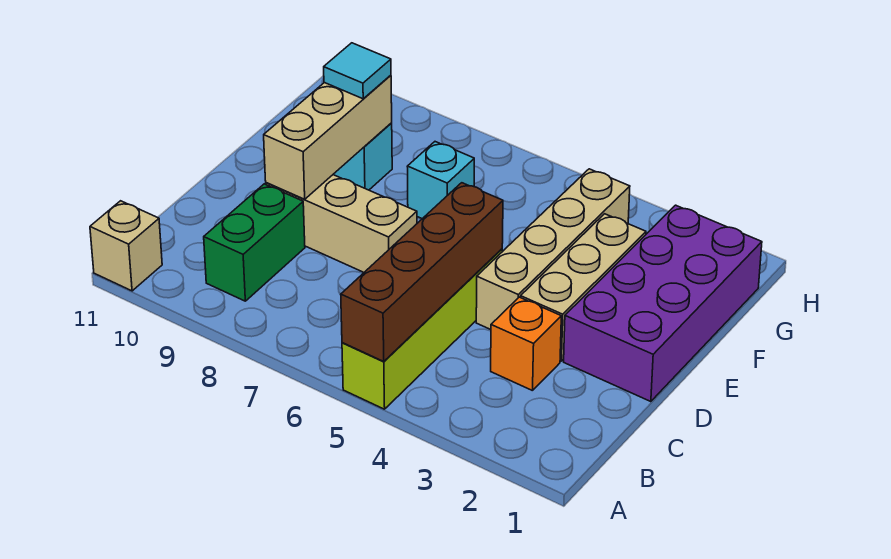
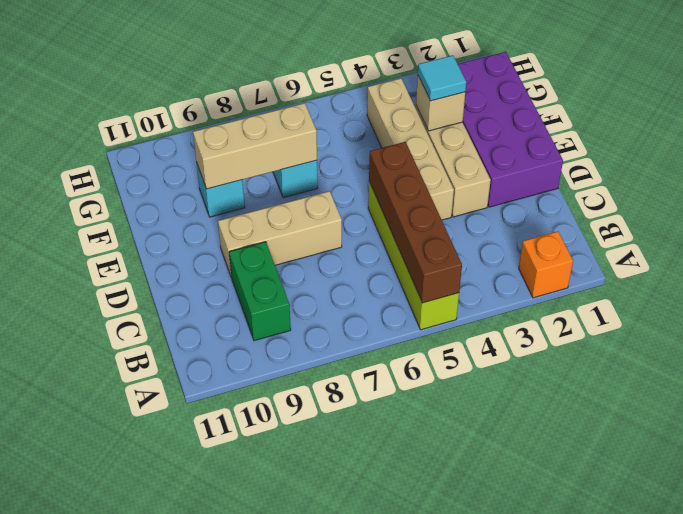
tan 1x1 brick [90,201,162,291] -> tan 1x1 brick moved to [416,76,465,131]
orange 1x1 brick [491,297,561,391] -> orange 1x1 brick moved to [519,231,573,298]
tan 1x3 brick [264,75,392,199] -> tan 1x3 brick turned to [193,103,317,189]
cyan 1x1 tile [324,43,391,99] -> cyan 1x1 tile moved to [418,55,466,101]

